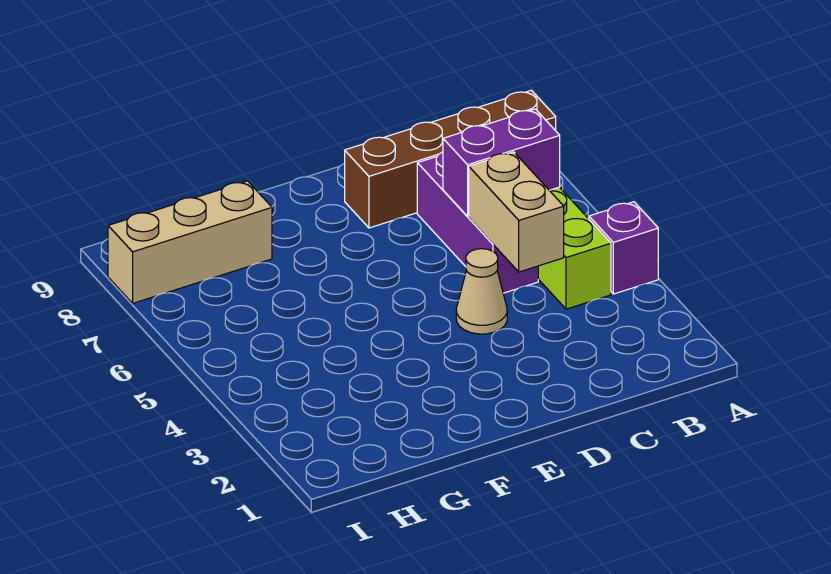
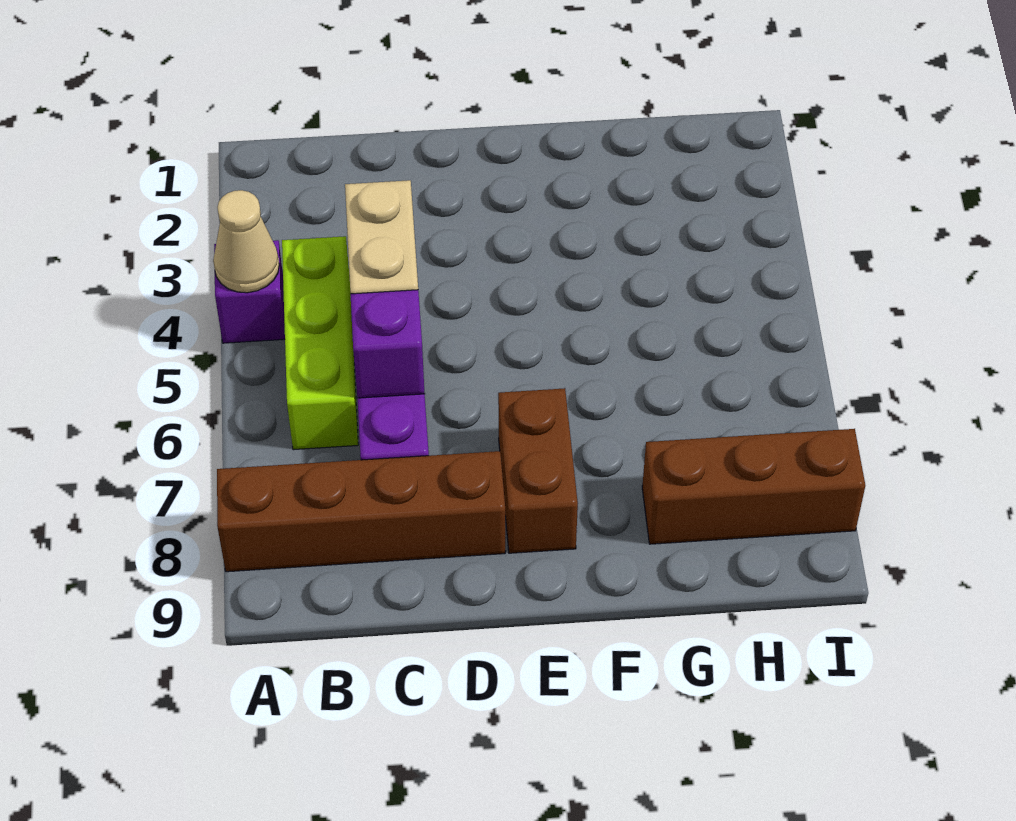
purple 1x2 brick [443,109,560,216] -> purple 1x1 brick [350,290,425,398]
tan 1x1 cone [456,249,507,334] -> tan 1x1 cone moved to [213,190,279,293]
none -> brown 1x2 brick [498,388,578,553]
tan 1x3 brick [108,181,272,303] -> brown 1x3 brick [642,429,865,544]

